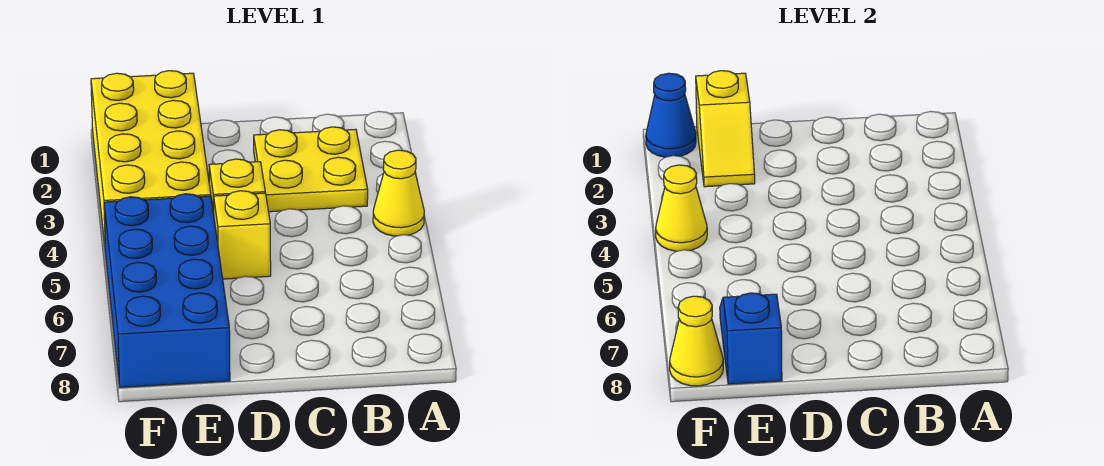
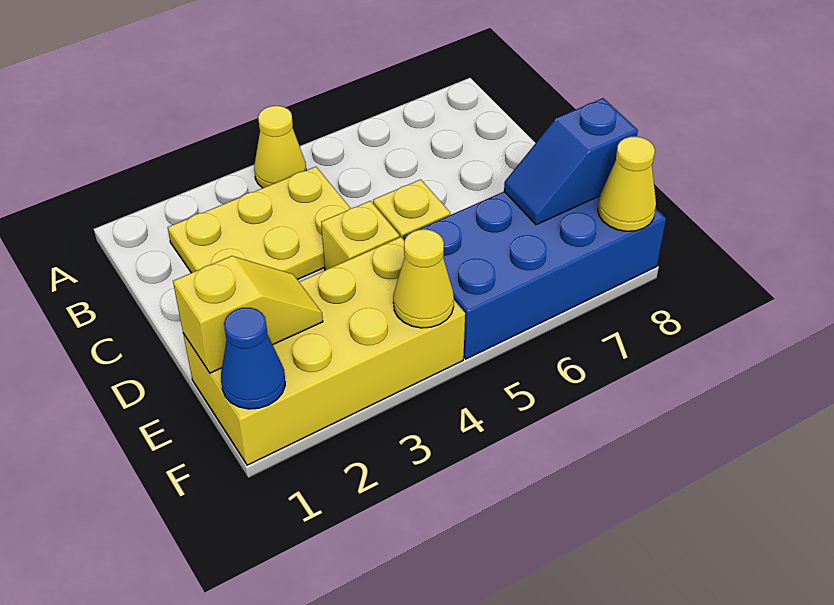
yellow 2x2 plate [254,127,368,212] -> yellow 2x3 plate [168,167,350,280]

